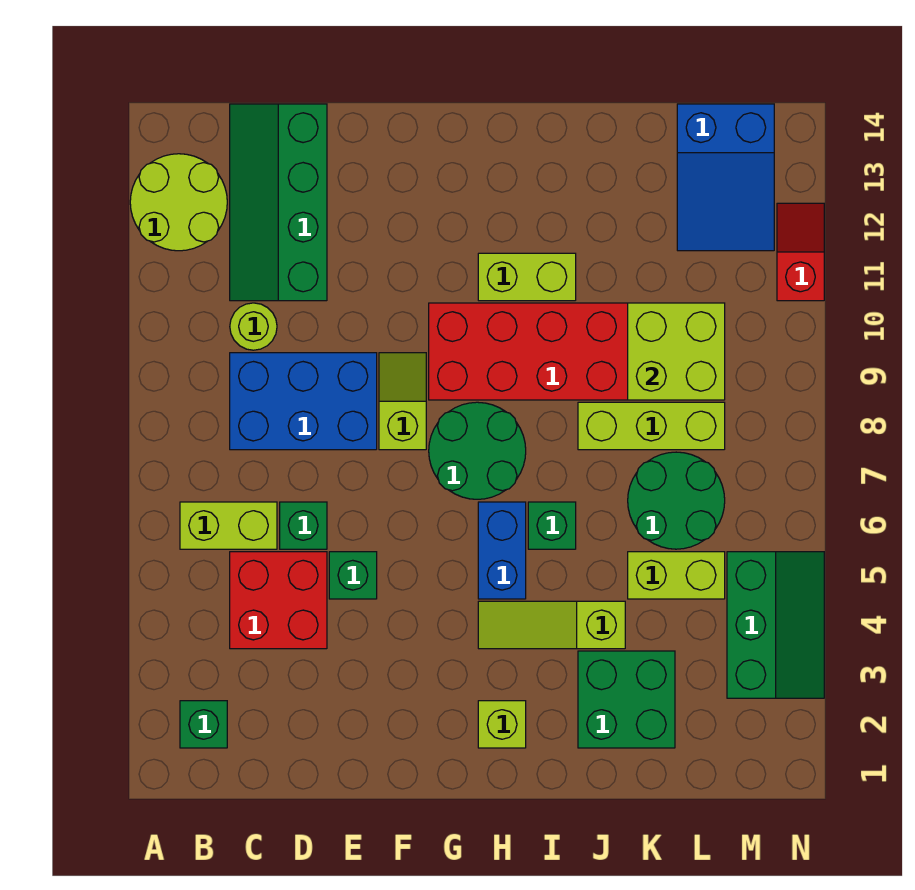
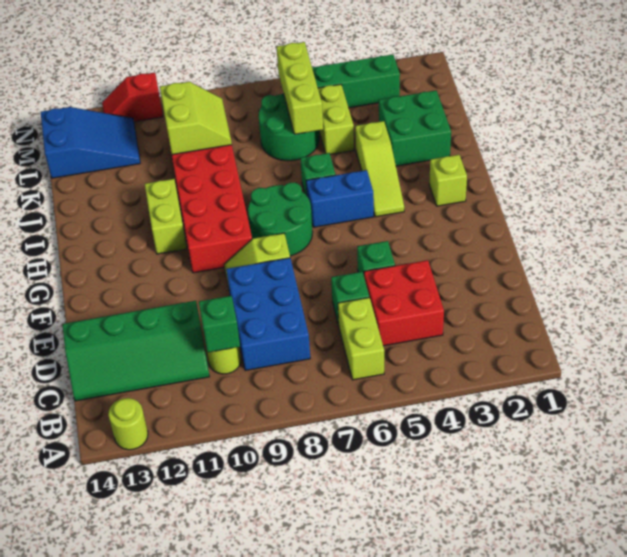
lime 2x2 round brick [130,154,227,251] -> lime 1x1 round brick [108,398,148,450]
green 1x1 brick [180,701,227,748] -> green 1x1 brick moved to [199,296,240,352]
lime 1x3 brick [578,402,725,450] -> lime 1x3 brick moved to [277,42,323,134]
lime 2x2 brick [628,303,725,400] -> lime 2x2 slope [160,82,232,155]

